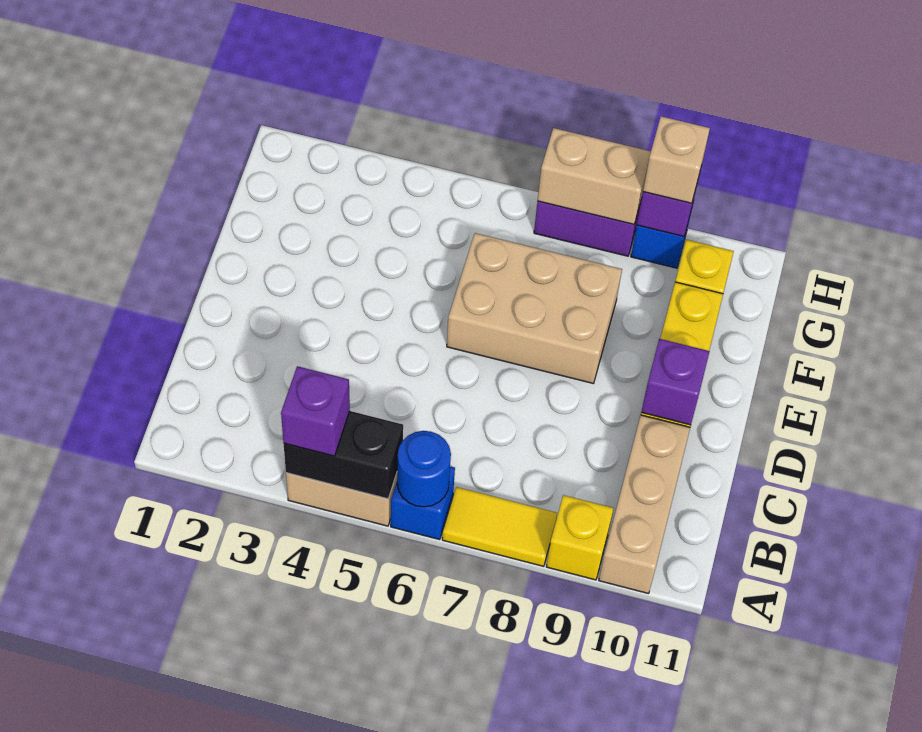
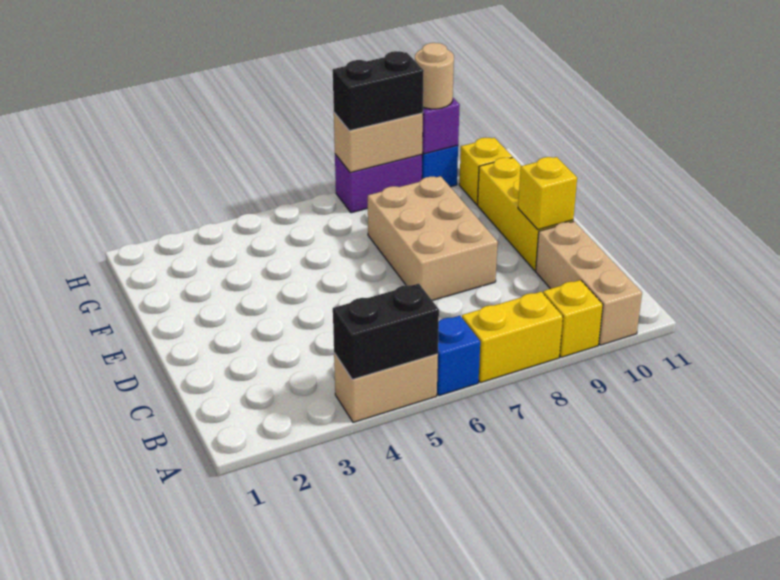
purple 1x1 brick [281,366,350,456] -> none
blue 1x1 round brick [397,431,451,507] -> none
yellow 1x2 tile [442,487,557,566] -> yellow 1x2 brick [462,292,563,383]
purple 1x1 brick [641,339,710,425] -> yellow 1x1 brick [518,157,577,230]
tan 2x3 brick [447,233,622,384] -> tan 2x3 brick turned to [368,176,498,301]
none -> black 1x2 brick [333,51,424,131]
tan 1x1 brick [643,116,710,203] -> tan 1x1 round brick [415,43,454,109]

